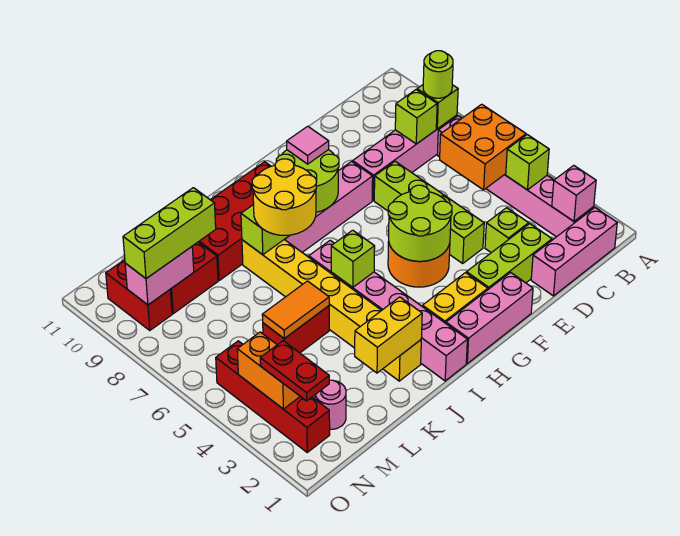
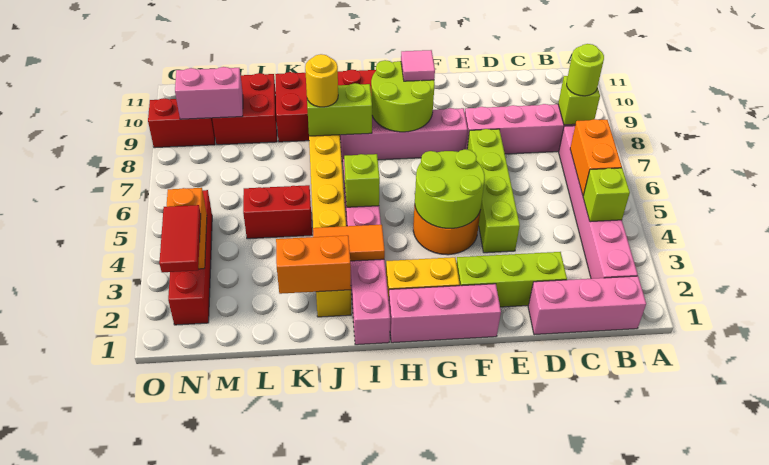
pink 1x1 brick [552,165,596,221] -> none
orange 2x2 brick [440,104,526,190] -> orange 1x2 brick [570,119,622,196]
lime 1x1 brick [395,90,437,144] -> none
lime 1x1 brick [485,208,529,253] -> none
yellow 2x2 round brick [252,159,316,235] -> yellow 1x1 round brick [305,54,338,107]
yellow 1x2 brick [355,297,422,373] -> orange 1x2 brick [276,235,351,294]
orange 1x2 tile [262,281,329,339] -> orange 1x2 tile moved to [313,225,385,261]
lime 1x3 brick [123,188,216,279] -> none
pink 1x1 round brick [315,380,346,429] -> none
red 1x2 plate [260,341,329,401] -> red 1x2 tile [159,205,201,272]
red 1x2 brick [106,260,172,330] -> red 1x2 brick turned to [148,98,215,148]

